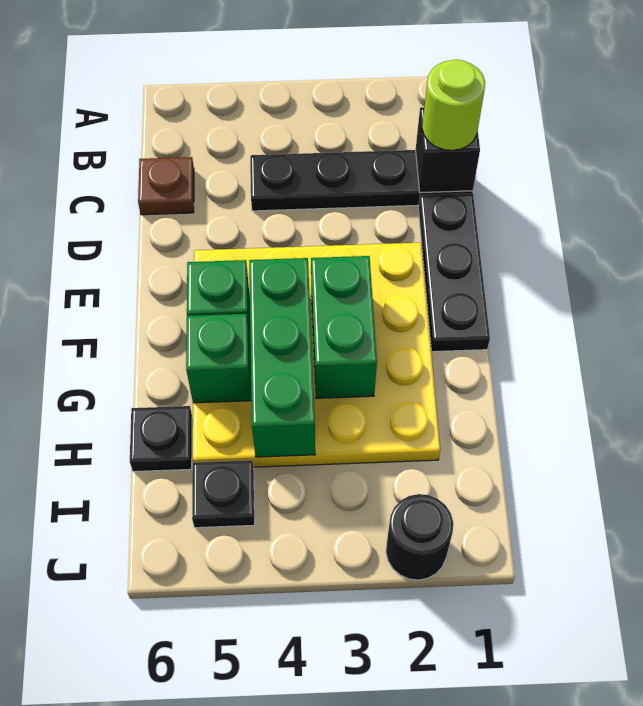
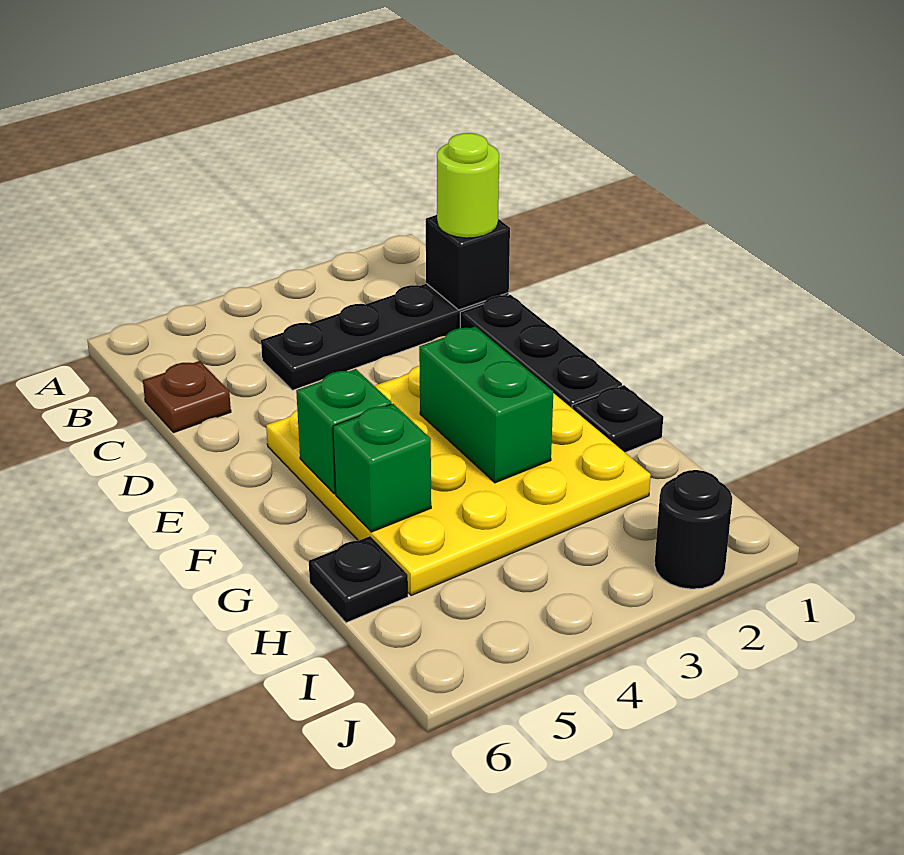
green 1x3 brick [249,258,315,457] -> none
black 1x1 plate [192,460,255,528] -> black 1x1 plate moved to [572,385,663,453]

